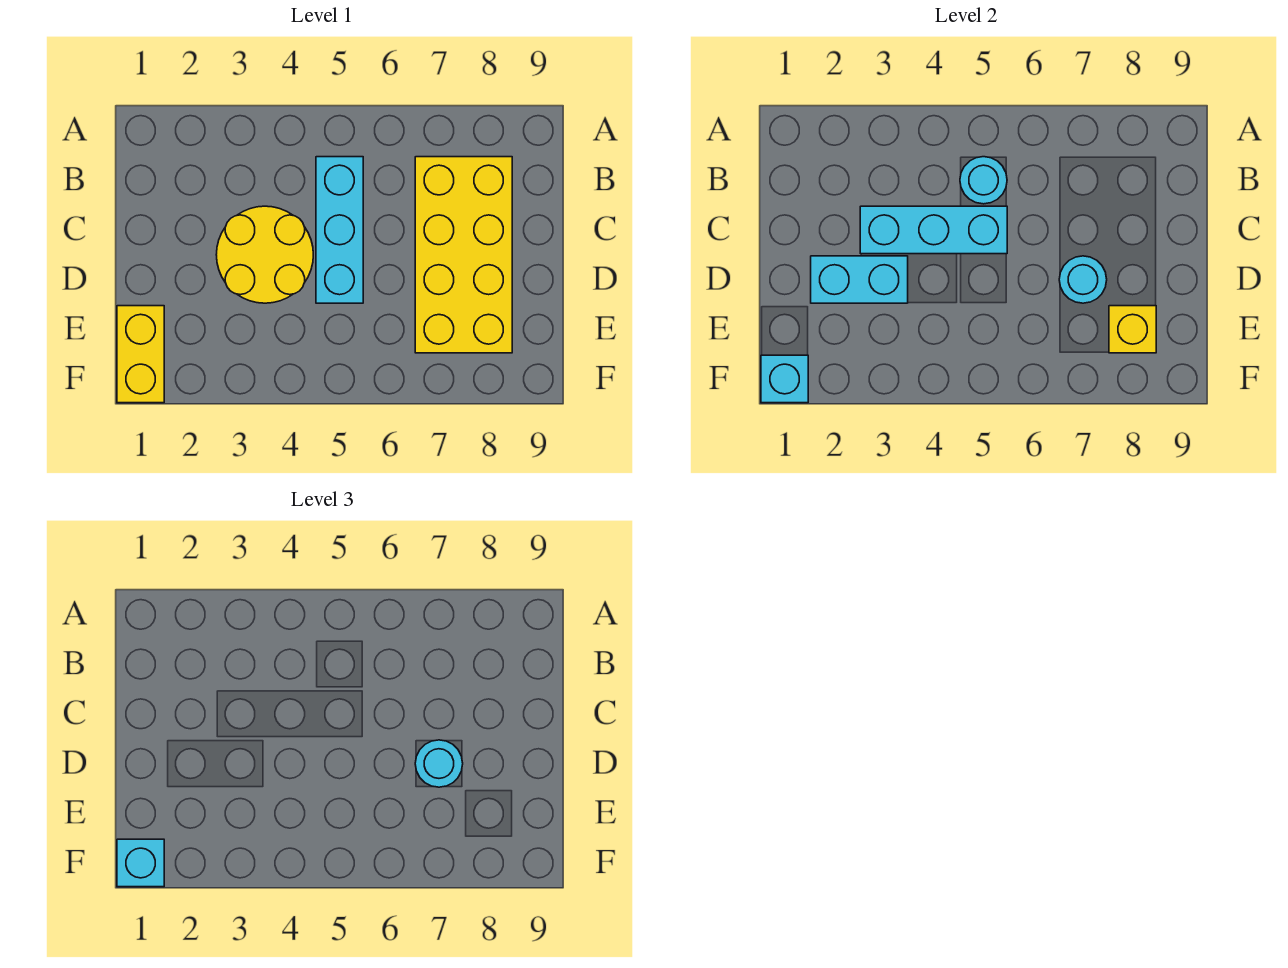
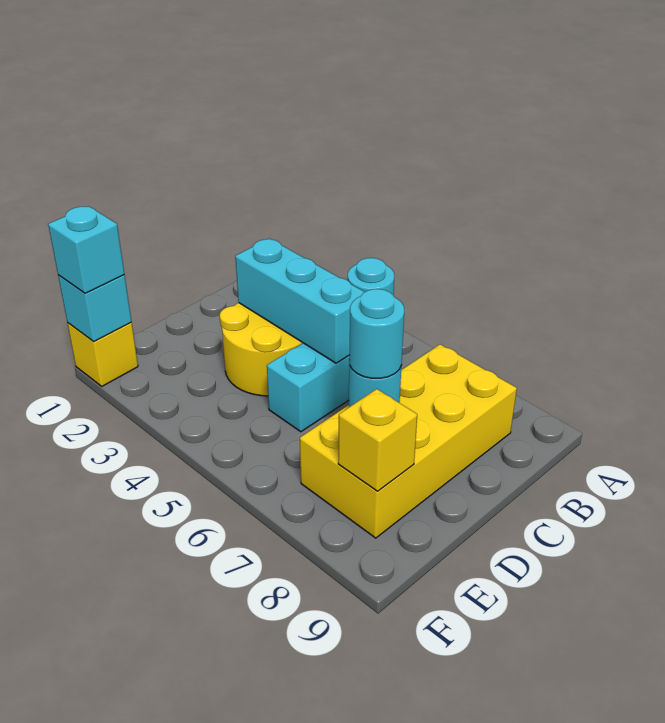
cyan 1x2 brick [811,256,908,303] -> none
yellow 1x2 brick [117,306,164,403] -> yellow 1x1 brick [68,323,138,386]

